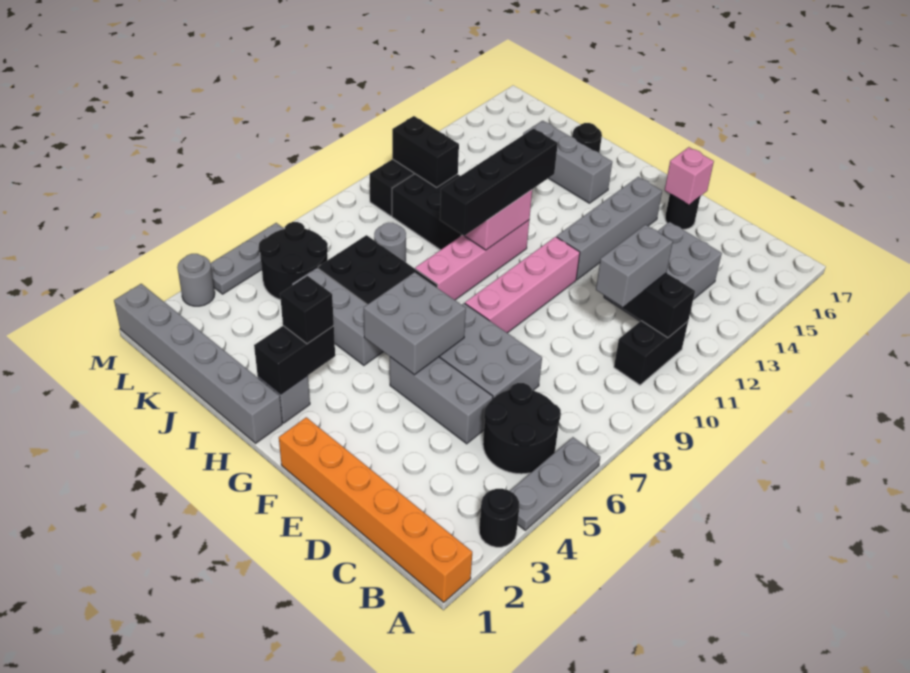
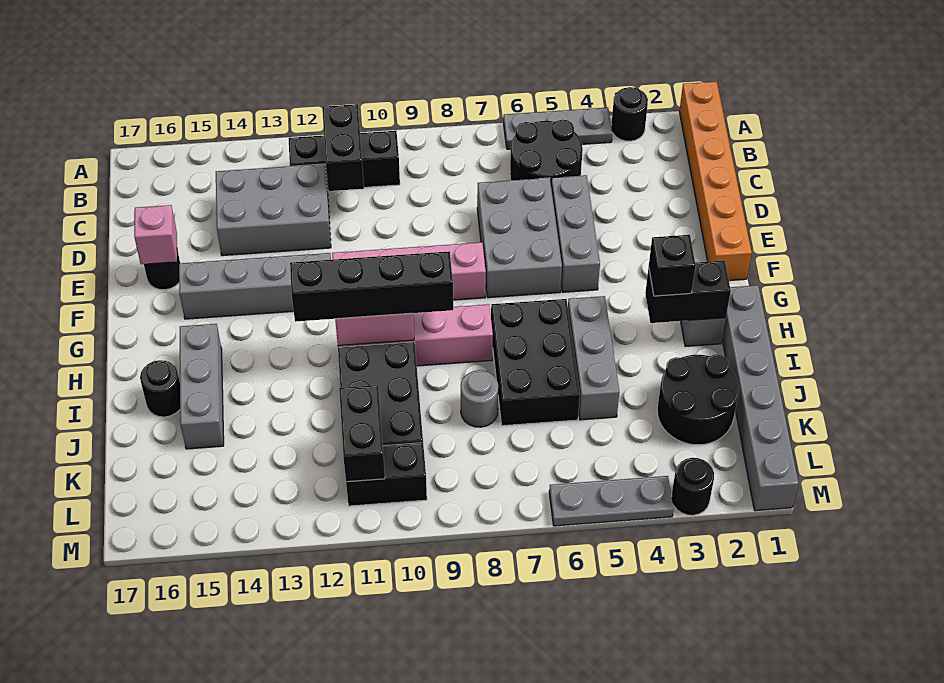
black 1x2 brick [614,321,688,385] -> black 1x3 brick [289,131,400,190]
grey 1x2 brick [596,225,673,307] -> none
grey 2x2 brick [364,272,466,375] -> none
black 2x2 round brick [259,222,328,300] -> black 2x2 round brick moved to [657,354,739,445]
grey 1x1 round brick [177,254,215,306] -> black 1x1 round brick [672,458,714,515]

